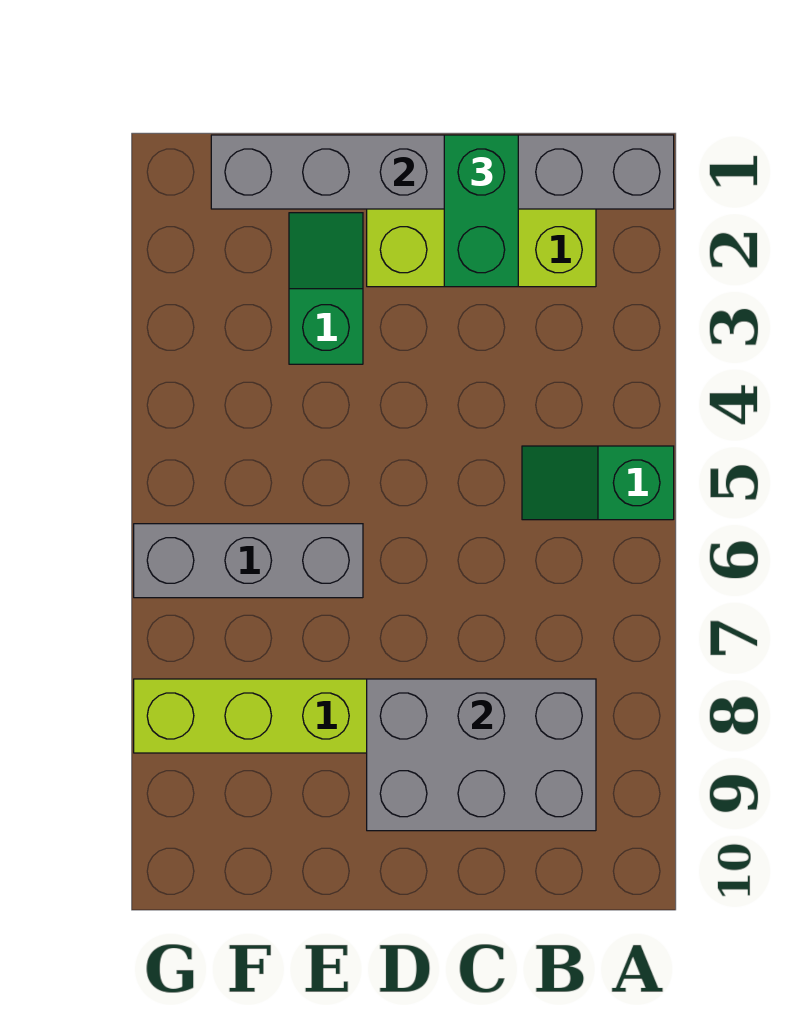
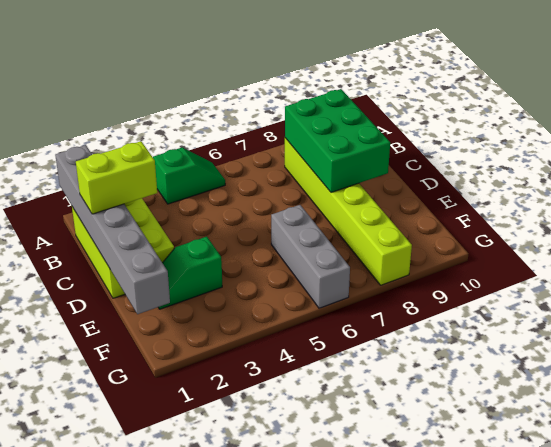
green 1x2 slope [522,446,674,520] -> green 1x2 slope turned to [153,148,225,204]
grey 2x3 brick [367,679,596,831] -> green 2x3 brick [285,89,390,192]
green 1x2 brick [444,135,518,287] -> lime 1x2 brick [76,141,157,214]

